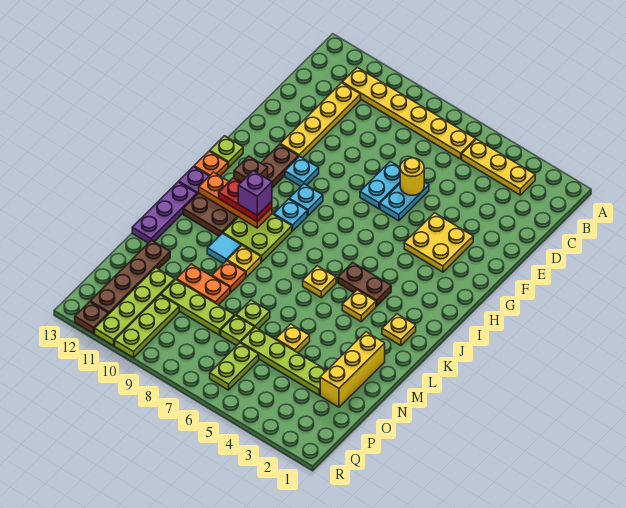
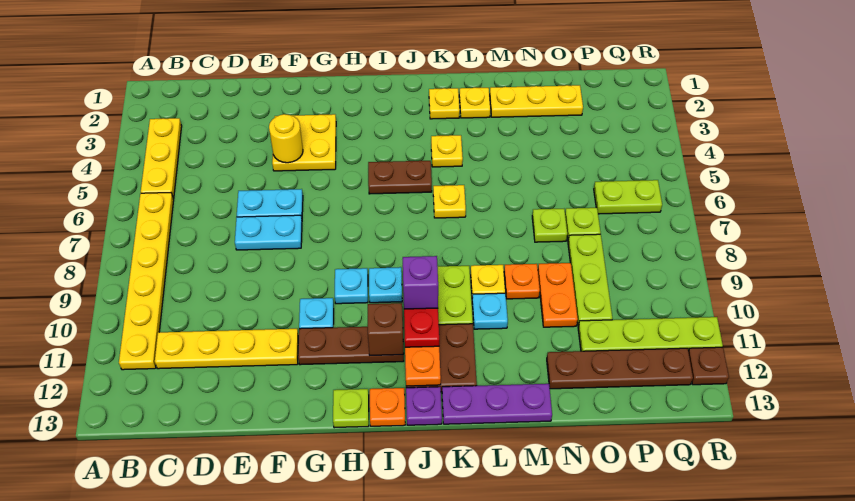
yellow 1x1 round brick [400,158,424,195] -> yellow 1x1 round brick moved to [269,114,303,163]
brown 1x2 plate [338,262,391,306] -> brown 1x2 plate turned to [368,161,432,194]
cyan 1x1 tile [207,233,241,264] -> cyan 1x1 plate [472,293,508,329]
yellow 1x3 brick [320,332,385,407] -> yellow 1x3 plate [490,85,583,117]
yellow 1x1 plate [276,324,310,353] -> yellow 1x1 plate moved to [459,88,491,118]
lime 1x4 plate [241,327,327,395] -> none
lime 1x3 plate [115,295,179,358] -> none

